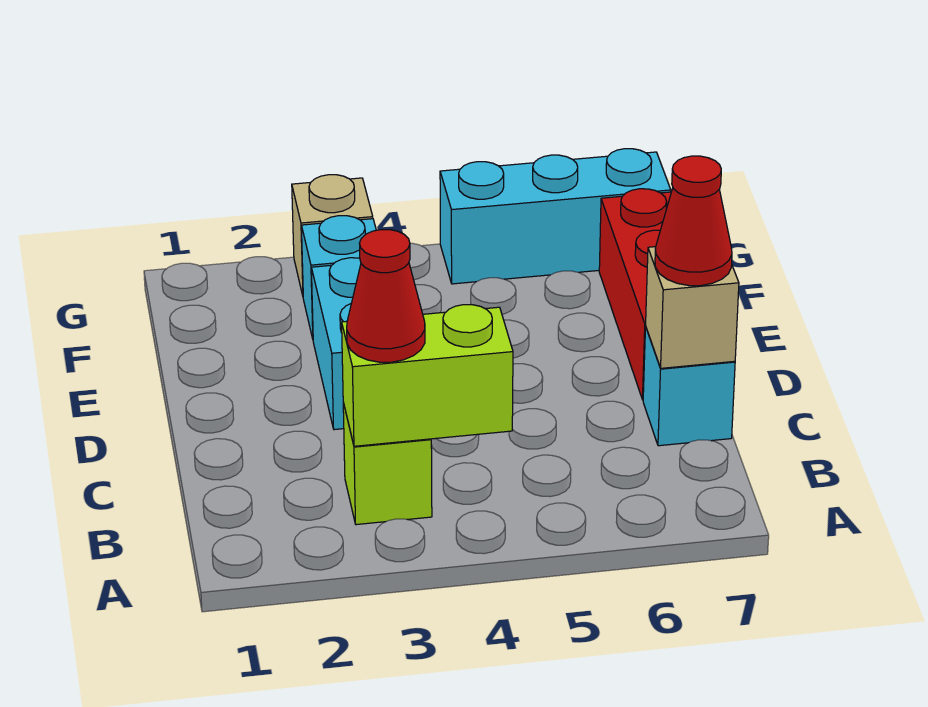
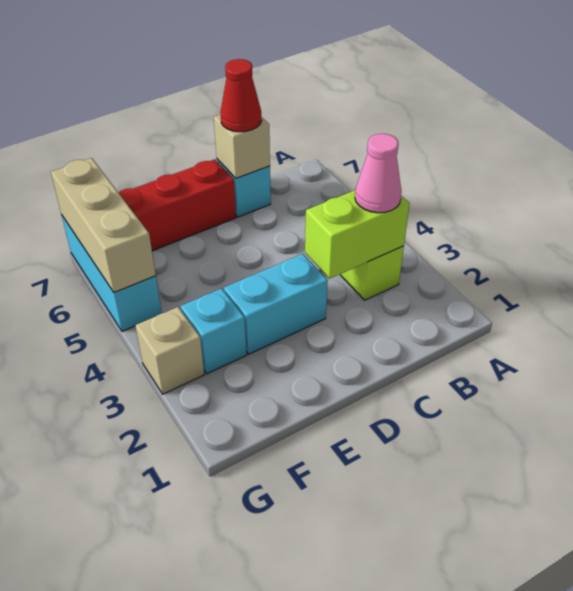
lime 1x2 brick [342,305,513,446] -> lime 1x2 brick turned to [305,190,410,278]
red 1x1 cone [347,230,425,362] -> pink 1x1 cone [355,134,402,213]
none -> tan 1x3 brick [51,158,156,292]

